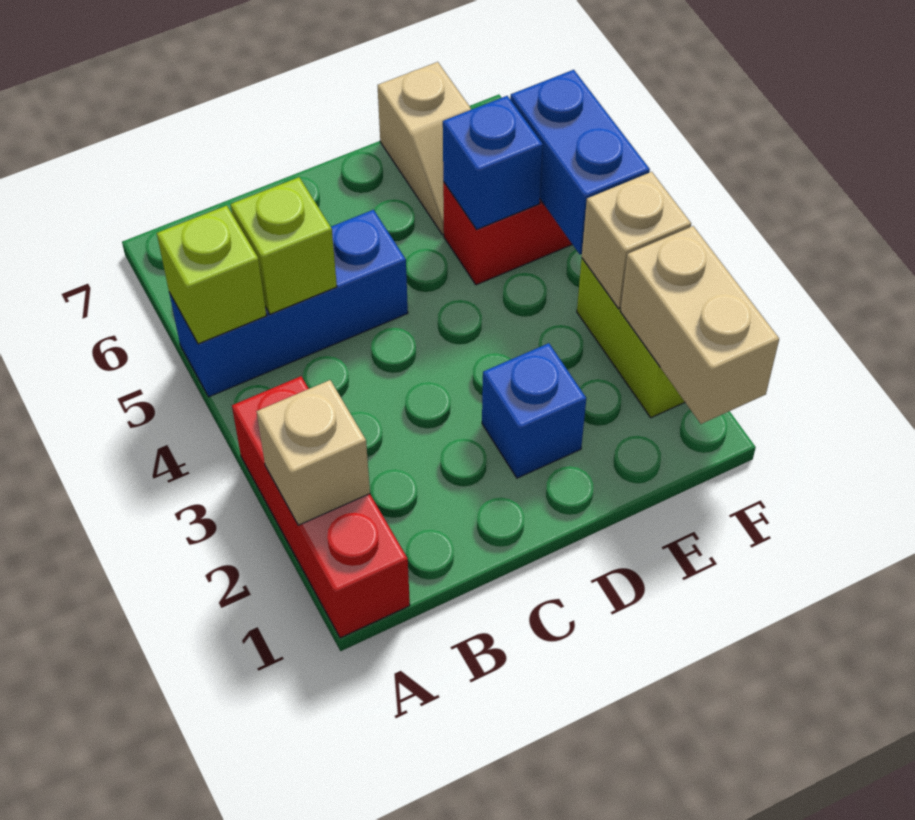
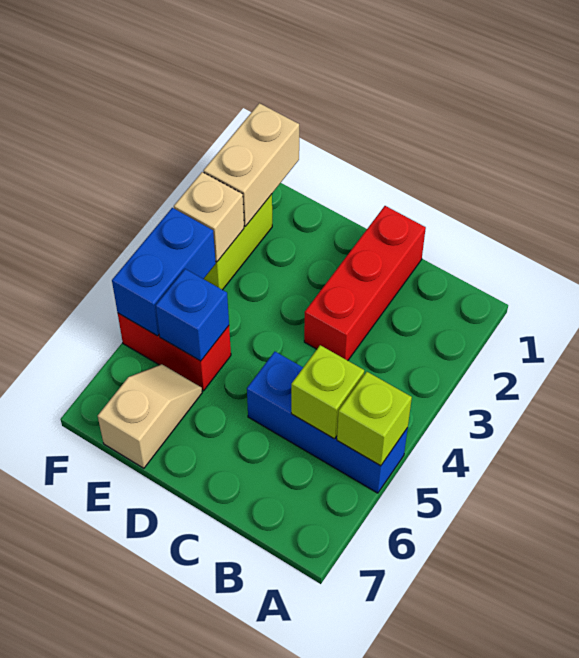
red 1x3 brick [232,376,410,638] -> red 1x3 brick moved to [304,206,426,361]
tan 1x1 brick [256,380,370,525] -> none
blue 1x1 brick [482,343,586,478] -> none

